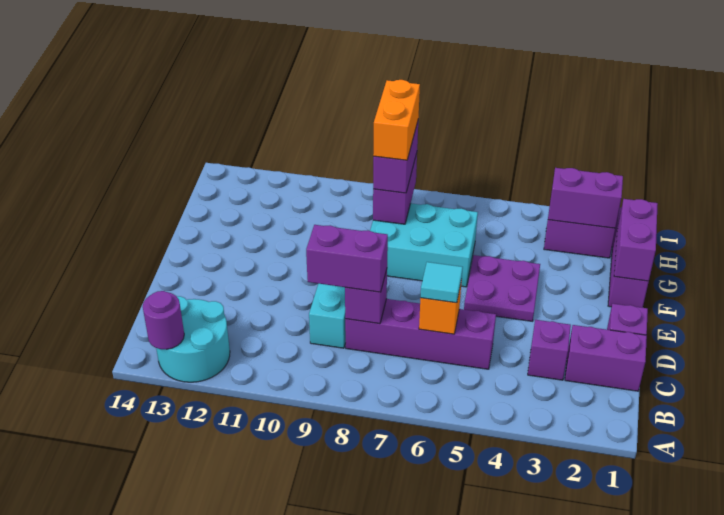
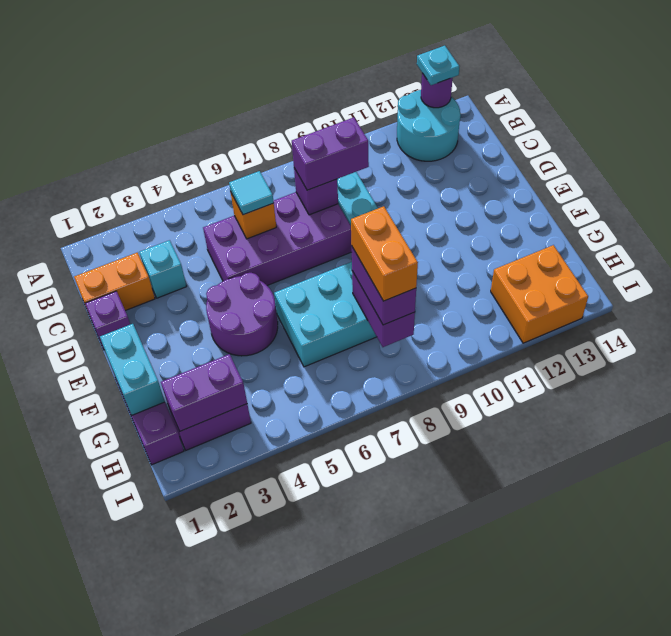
none -> cyan 1x1 plate [417,46,459,85]
purple 1x2 brick [565,325,647,391] -> orange 1x2 brick [74,253,155,311]
purple 1x1 brick [528,320,571,380] -> cyan 1x1 brick [139,240,187,298]
purple 1x4 brick [345,299,496,369] -> purple 2x4 brick [203,192,352,285]
purple 2x2 plate [464,255,540,321] -> purple 2x2 round brick [206,273,278,356]
purple 1x2 brick [614,199,658,281] -> cyan 1x2 brick [100,324,165,415]
none -> orange 2x2 brick [491,245,588,343]

